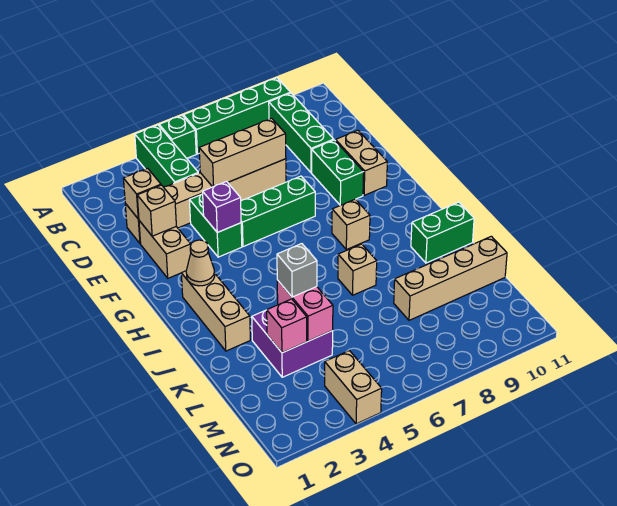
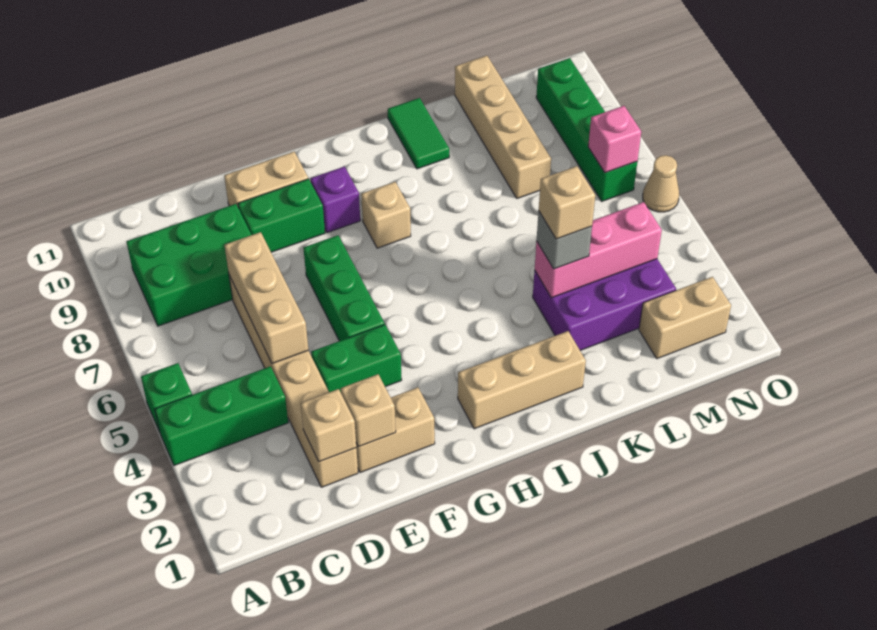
green 1x4 brick [183,78,291,154] -> green 1x4 brick moved to [536,58,637,201]
green 1x3 brick [269,93,334,173] -> green 2x3 brick [126,204,252,326]
purple 1x1 brick [203,181,241,232] -> purple 1x1 brick moved to [311,167,360,233]
tan 1x1 cone [186,240,215,286] -> tan 1x1 cone moved to [643,155,679,212]
tan 1x1 brick [338,244,377,295] -> tan 1x1 brick moved to [539,166,595,239]
green 1x2 brick [411,202,474,263] -> green 1x2 tile [388,98,449,169]
purple 2x2 brick [252,310,333,377] -> purple 2x3 brick [533,259,676,350]
pink 1x2 brick [277,280,333,341] -> pink 1x3 brick [535,202,662,298]
pink 1x1 brick [267,299,307,353] -> pink 1x1 brick moved to [588,106,641,173]
tan 1x2 brick [325,351,382,424] -> tan 1x2 brick moved to [639,277,731,359]

